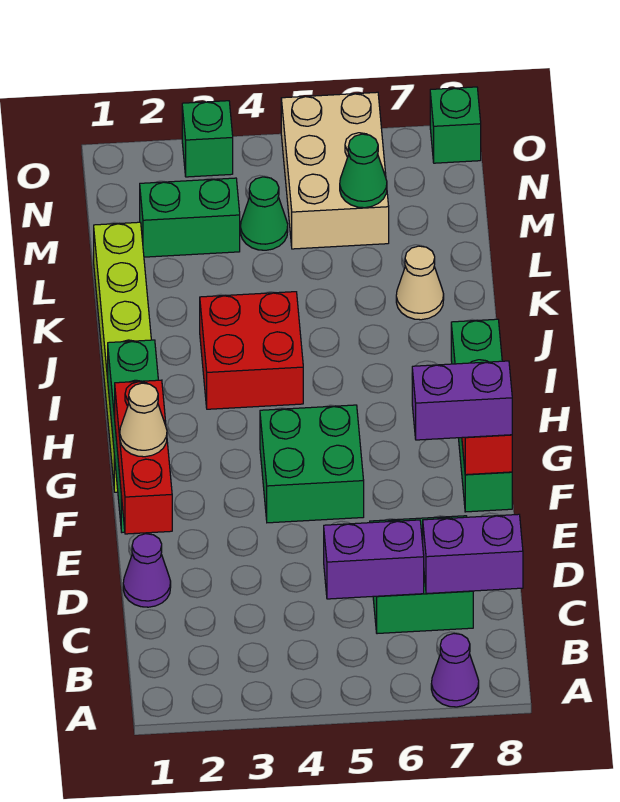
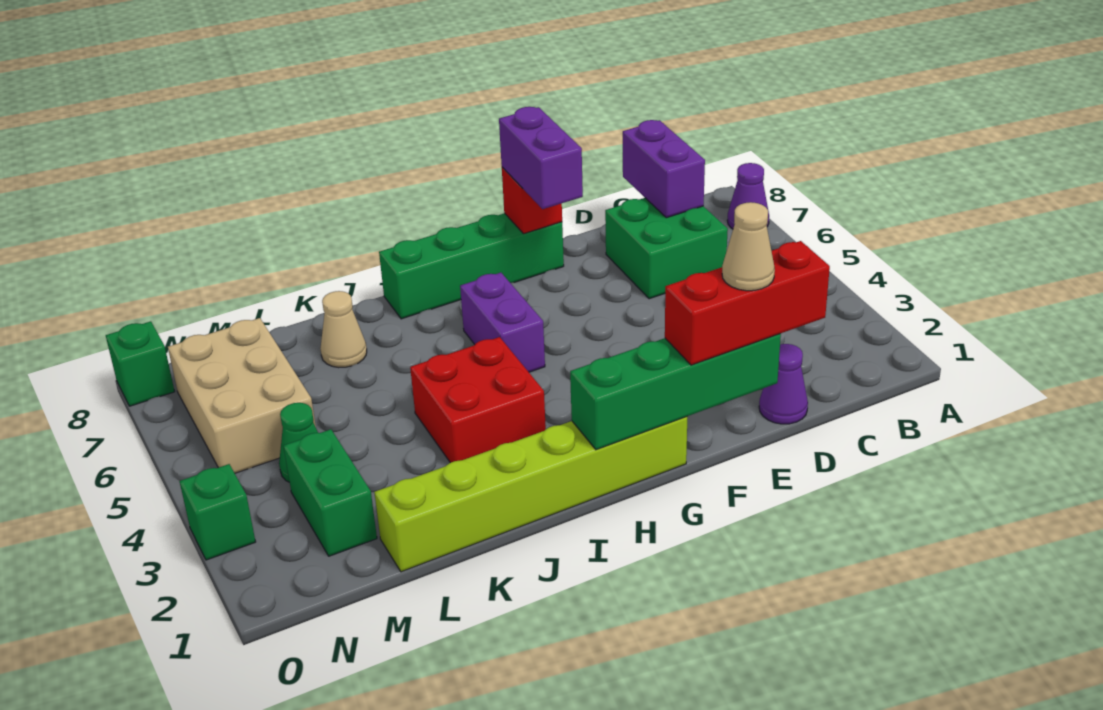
purple 1x2 brick [324,520,424,599] -> purple 1x2 brick moved to [460,273,545,372]
green 2x2 brick [260,405,364,523] -> none
tan 2x3 brick [281,92,389,249] -> tan 2x3 brick turned to [168,318,316,473]
green 1x1 cone [340,134,387,208] -> none

